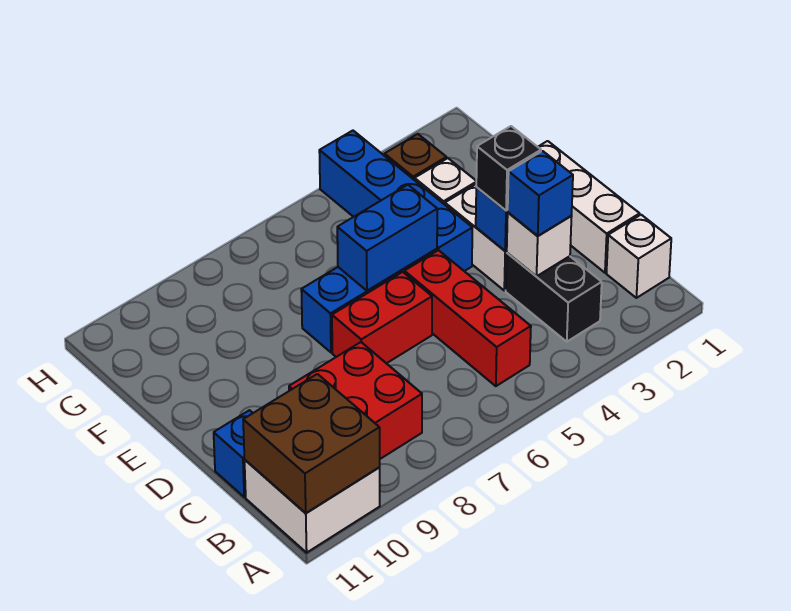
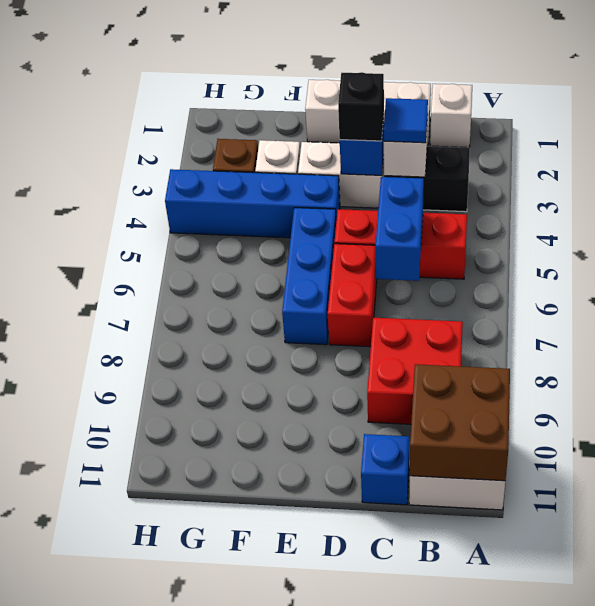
blue 1x1 brick [508,151,573,236] -> blue 1x1 tile [384,98,428,143]
blue 1x2 brick [337,185,437,291] -> blue 1x2 brick moved to [375,177,424,281]

